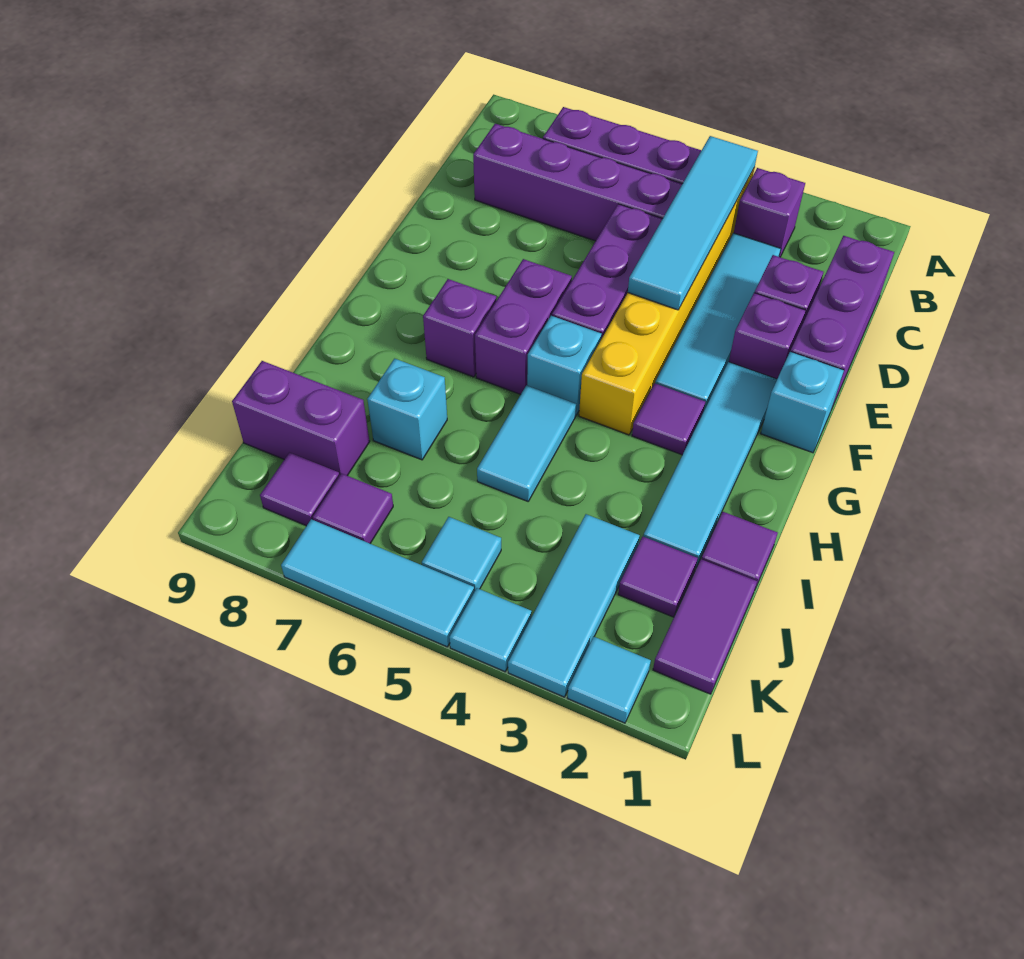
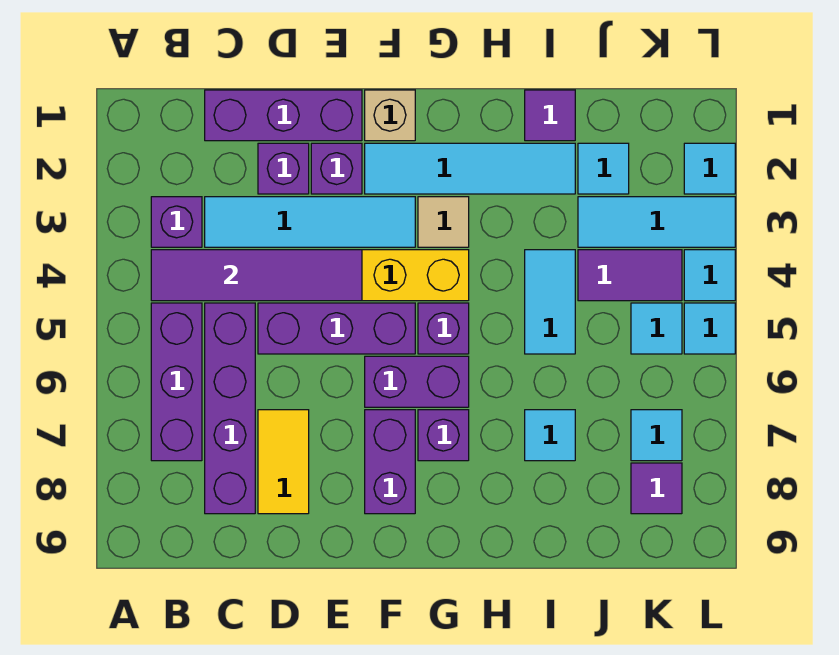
cyan 1x4 tile [628,136,758,310] -> purple 1x4 tile [151,250,362,301]
none -> yellow 1x2 tile [258,410,309,514]
cyan 1x1 brick [761,352,844,453] -> tan 1x1 brick [365,90,415,141]
purple 1x1 tile [632,383,705,455] -> tan 1x1 tile [418,197,469,247]
cyan 1x1 brick [527,316,602,415] -> purple 1x1 brick [418,303,469,354]
cyan 1x2 tile [477,385,576,501] -> cyan 1x2 tile turned to [525,250,575,354]
cyan 1x1 brick [367,359,447,460] -> cyan 1x1 tile [525,410,575,461]
purple 1x2 tile [653,559,757,694] -> purple 1x2 tile moved to [578,250,682,301]
purple 1x1 tile [618,537,698,617] -> cyan 1x1 tile [578,143,629,194]
purple 1x2 brick [232,361,370,476] -> purple 1x2 brick moved to [365,410,415,514]
purple 1x1 tile [313,473,393,543] -> cyan 1x1 tile [631,410,682,461]
cyan 1x3 tile [281,519,474,647] -> cyan 1x1 tile [684,303,735,354]

